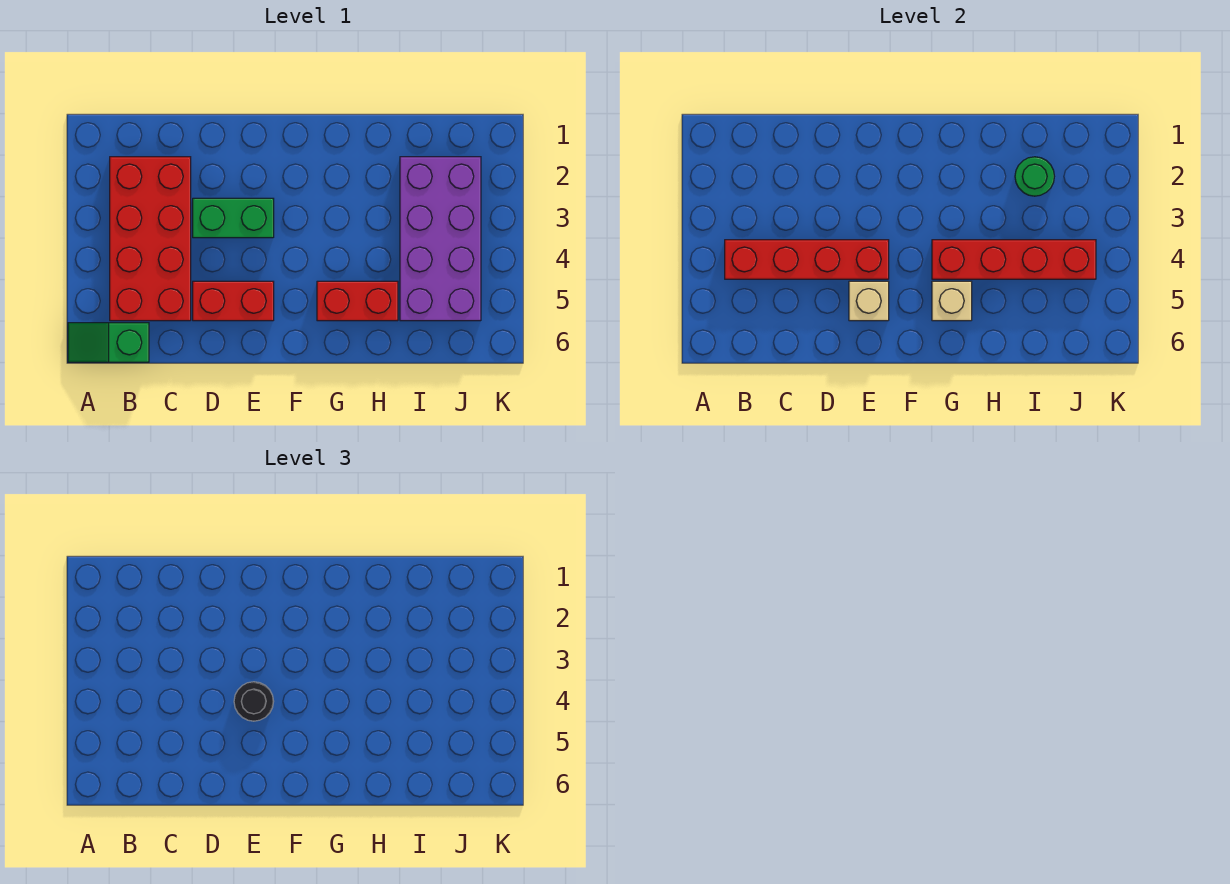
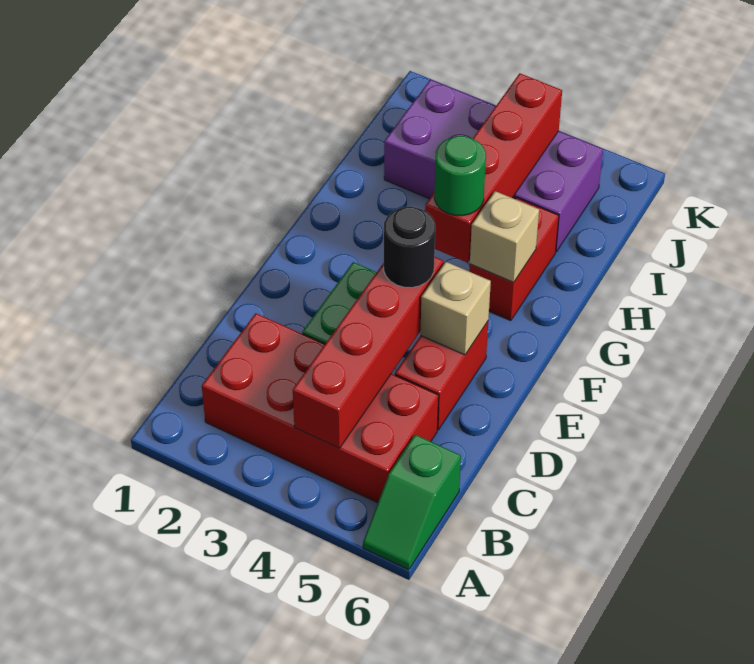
green 1x1 round brick [1015,157,1054,196] -> green 1x1 round brick moved to [434,136,486,216]

